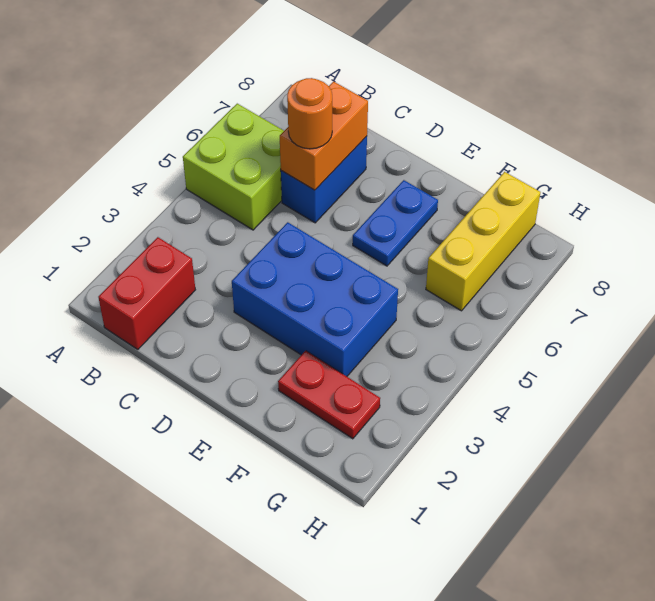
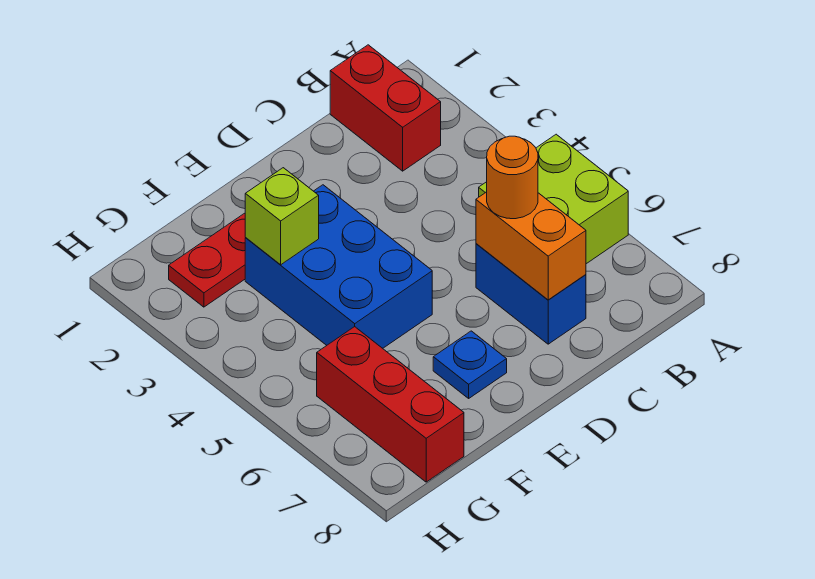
blue 2x3 brick [232,222,398,376] -> blue 2x3 brick turned to [245,185,432,348]
blue 1x2 plate [353,180,438,266] -> blue 1x1 plate [433,331,507,398]
none -> lime 1x1 brick [245,168,319,265]
yellow 1x3 brick [426,172,541,311] -> red 1x3 brick [317,327,464,482]

